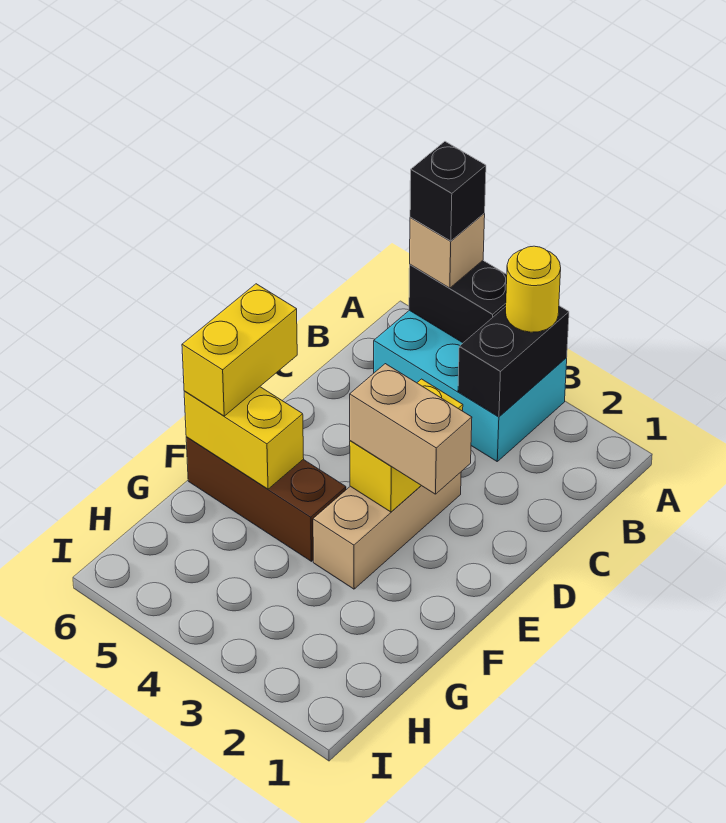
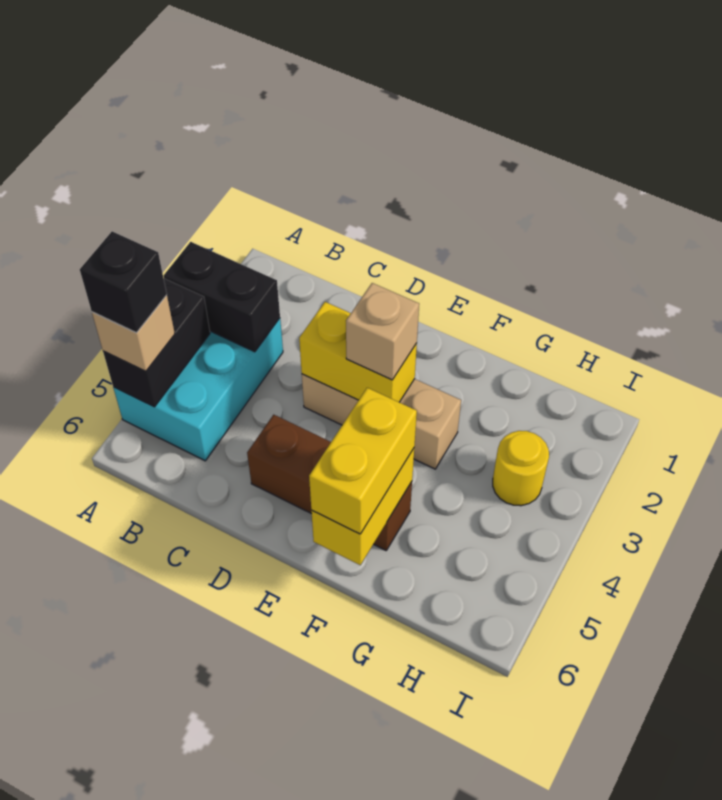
yellow 1x1 round brick [506,246,561,332] -> yellow 1x1 round brick moved to [493,431,549,506]
tan 1x2 brick [350,364,472,494] -> tan 1x1 brick [346,283,419,380]
yellow 1x2 brick [182,284,297,416] -> yellow 1x2 brick turned to [309,388,417,534]
brown 1x3 brick [186,437,346,561] -> brown 1x3 brick turned to [247,415,412,550]

